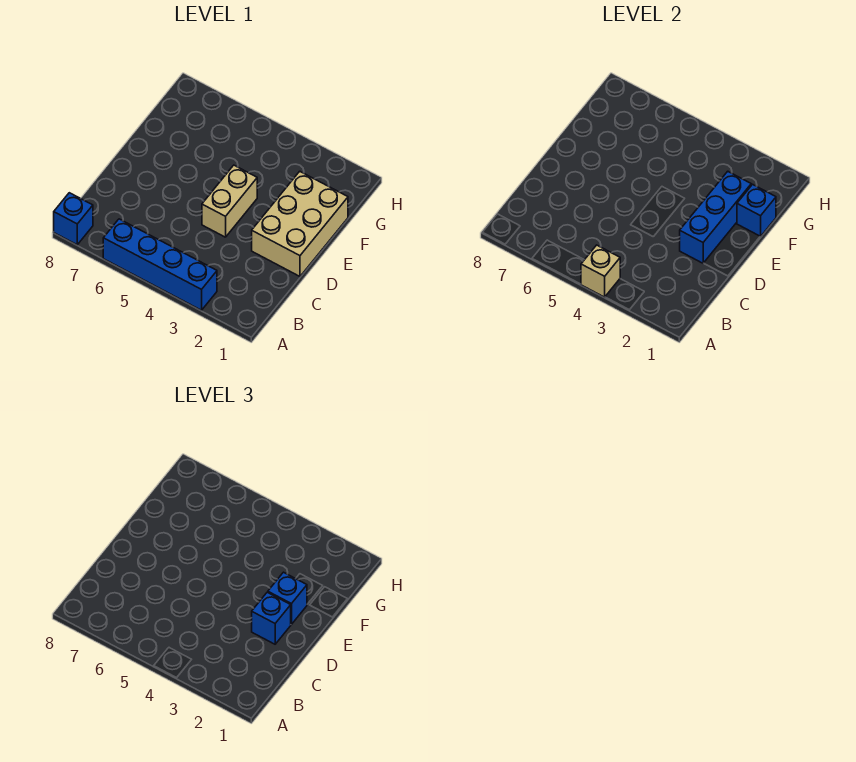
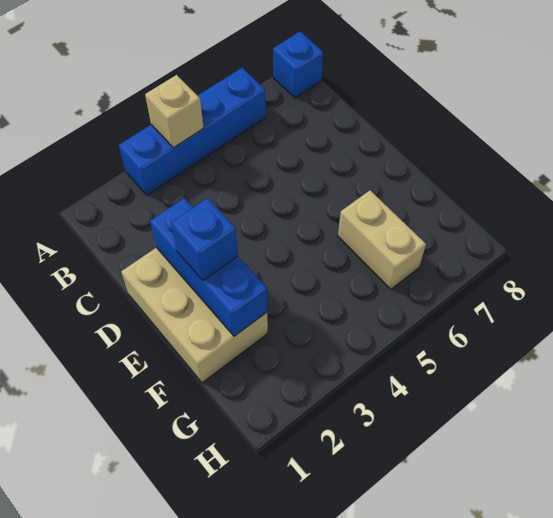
blue 1x1 brick [252,592,291,644] -> none
tan 1x2 brick [202,165,257,237] -> tan 1x2 brick moved to [338,190,426,289]
blue 1x1 brick [737,184,776,236] -> none

